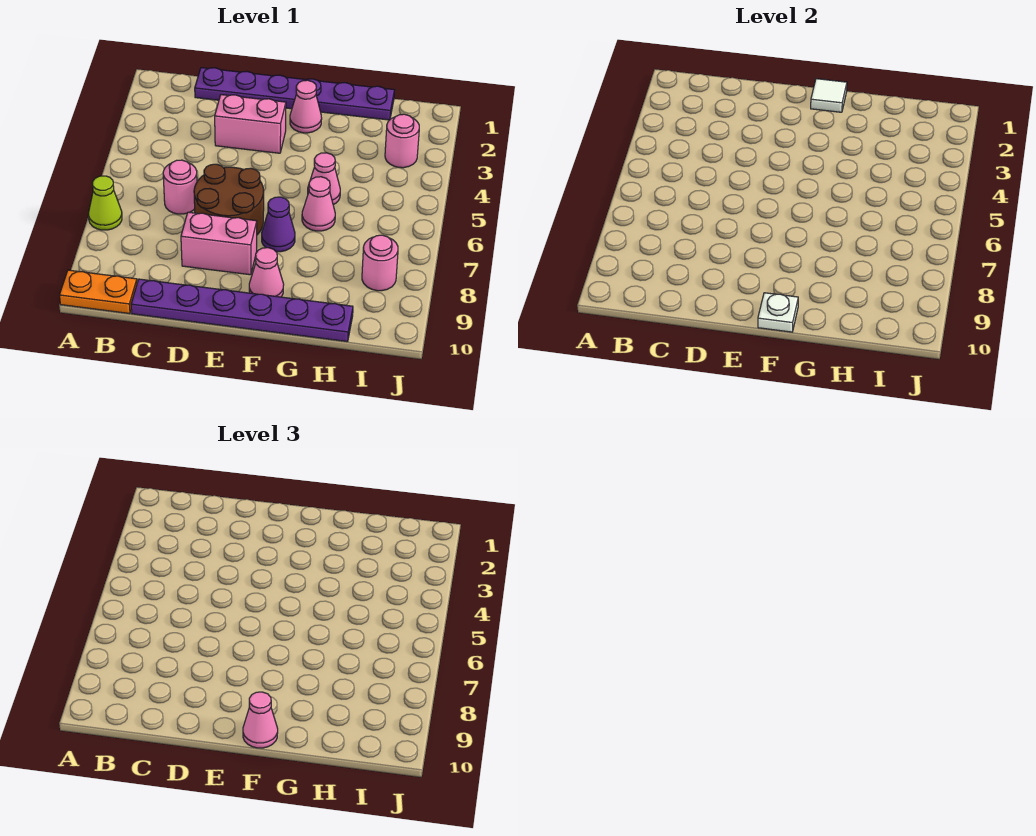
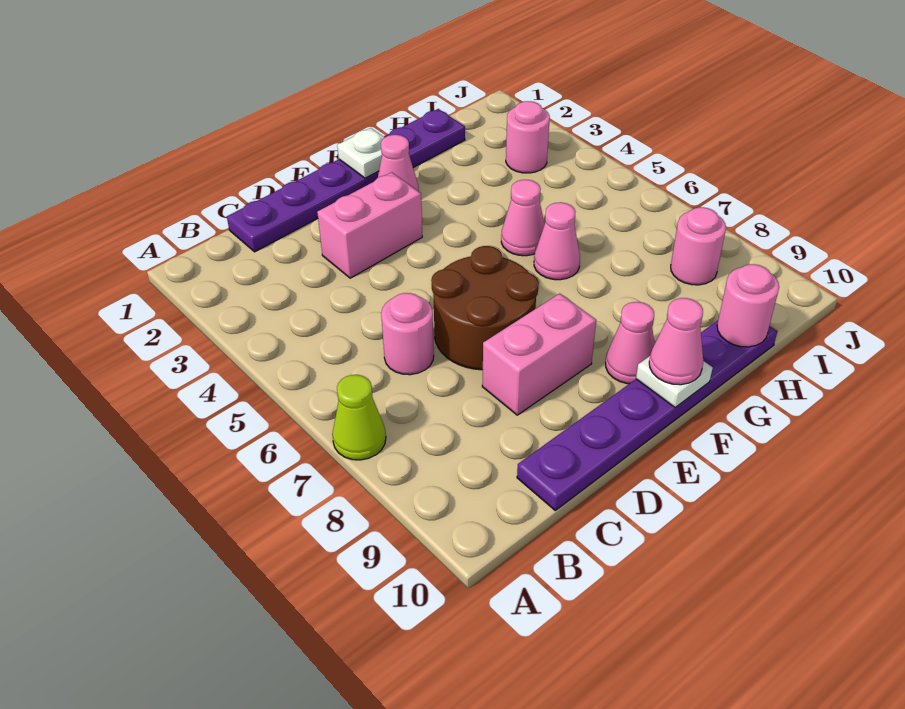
orange 1x2 plate [60,270,137,314] -> none
white 1x1 tile [811,79,847,112] -> white 1x1 plate [337,128,384,178]
purple 1x1 cone [262,197,295,252] -> none
none -> pink 1x1 round brick [717,264,779,347]

